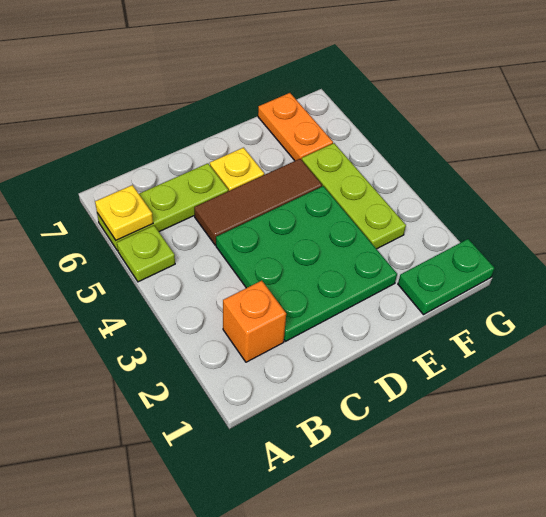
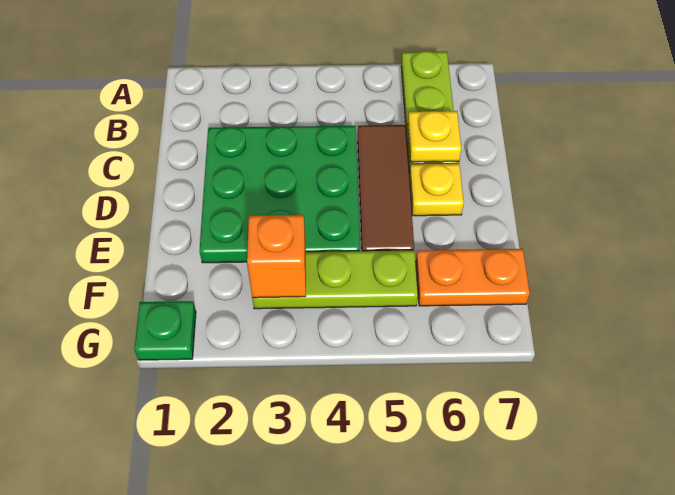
lime 1x1 plate [117,226,175,282] -> none
yellow 1x1 plate [95,185,153,240] -> yellow 1x1 plate moved to [408,111,461,162]
orange 1x1 brick [223,281,286,362] -> orange 1x1 brick moved to [247,215,306,298]
green 1x2 plate [398,239,495,315] -> green 1x1 plate [134,301,196,360]

